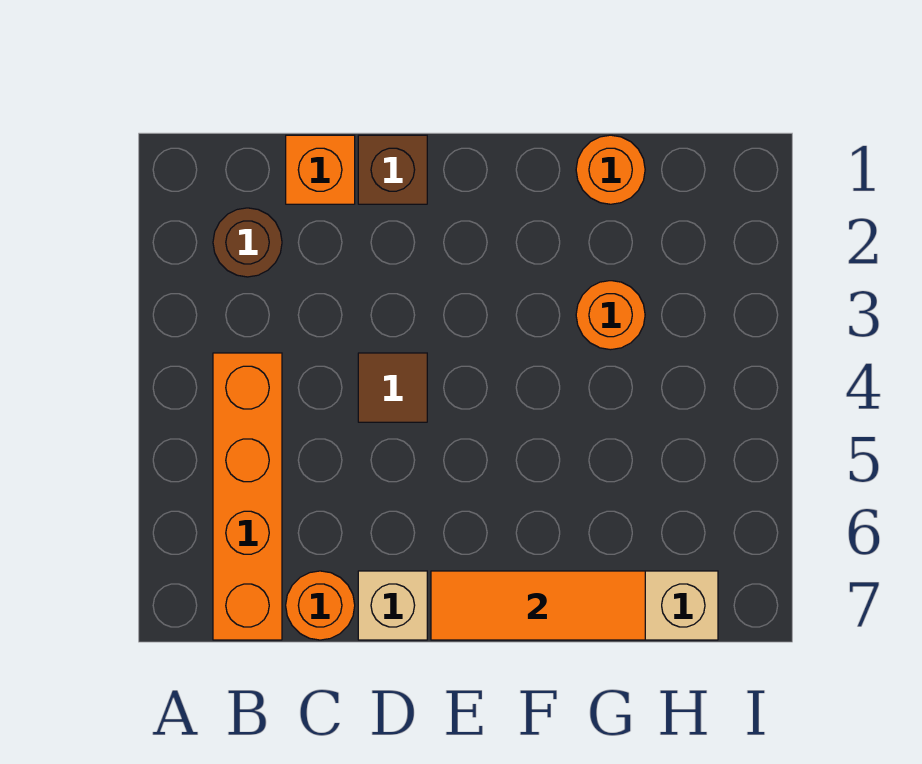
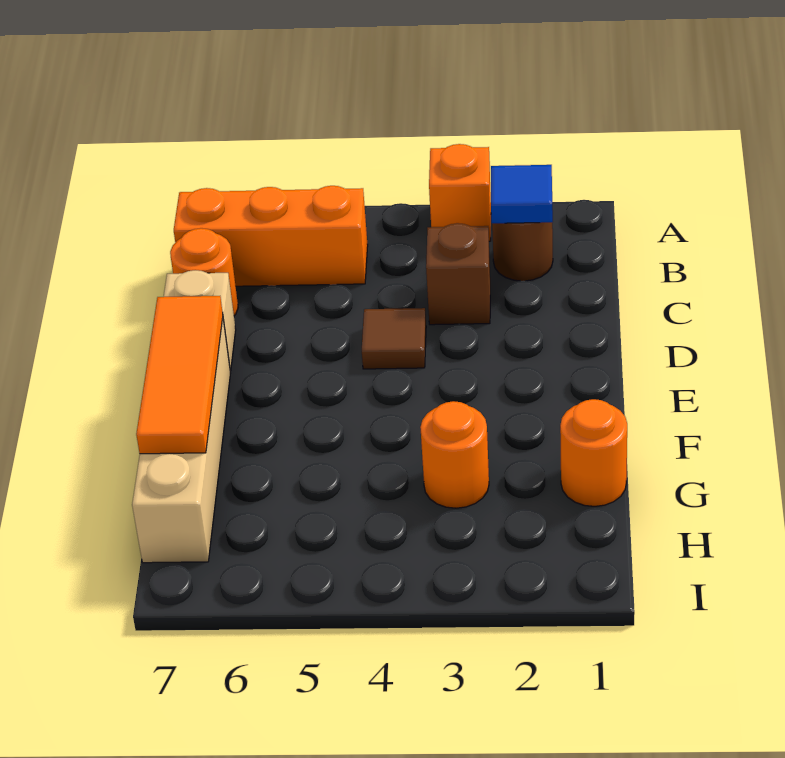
none -> blue 1x1 tile [491,165,553,223]
orange 1x4 brick [213,353,282,640] -> orange 1x3 brick [174,186,368,286]
orange 1x1 brick [286,135,355,204] -> orange 1x1 brick moved to [429,144,491,241]
brown 1x1 brick [358,135,427,204] -> brown 1x1 brick moved to [426,223,490,325]

